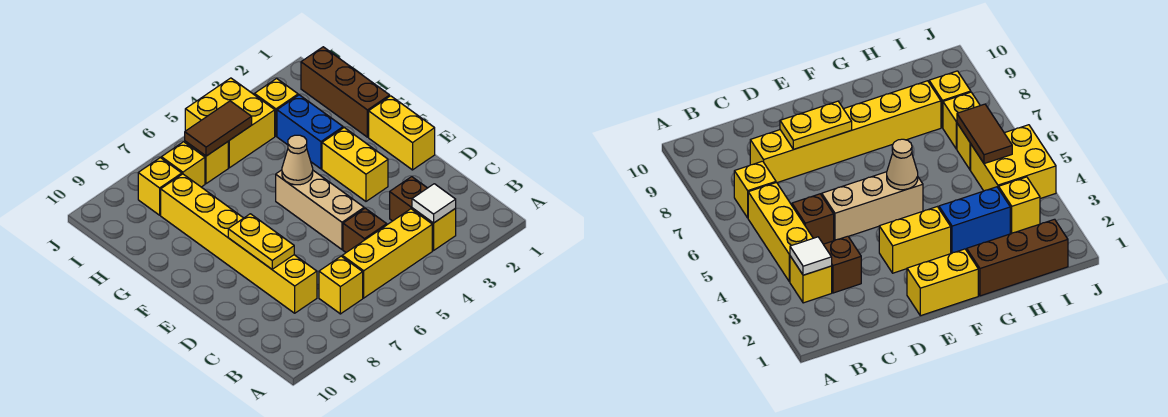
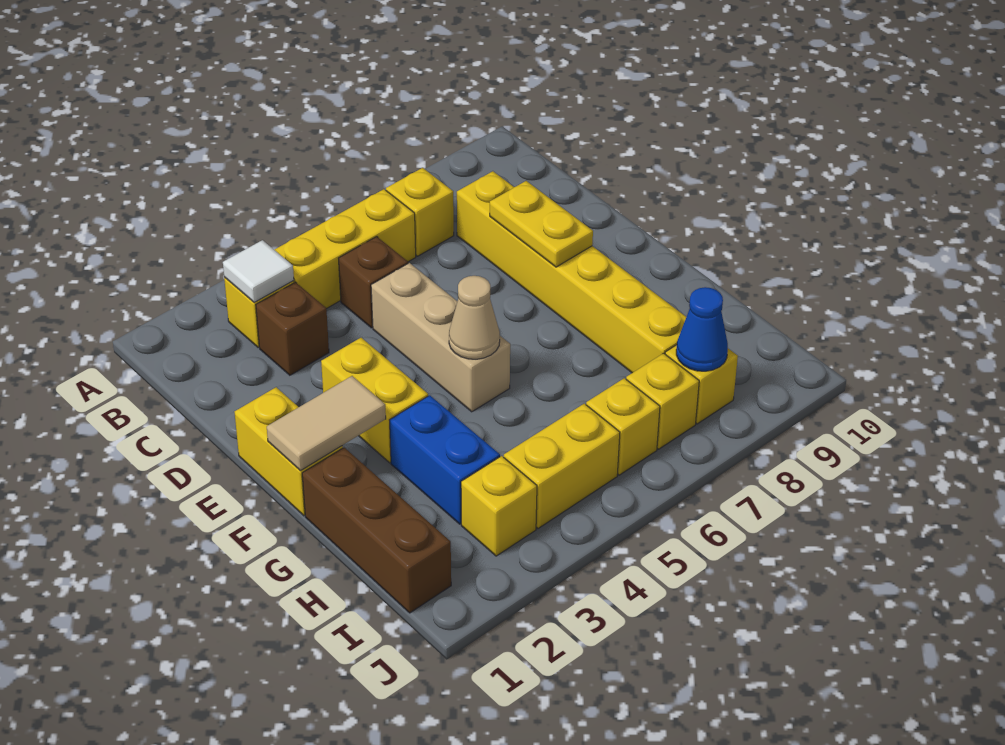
none -> tan 1x2 tile [267,376,386,471]
yellow 2x2 brick [185,78,275,168] -> yellow 1x2 brick [504,404,620,528]
brown 1x2 tile [185,101,252,156] -> none
none -> blue 1x1 cone [676,287,728,371]

